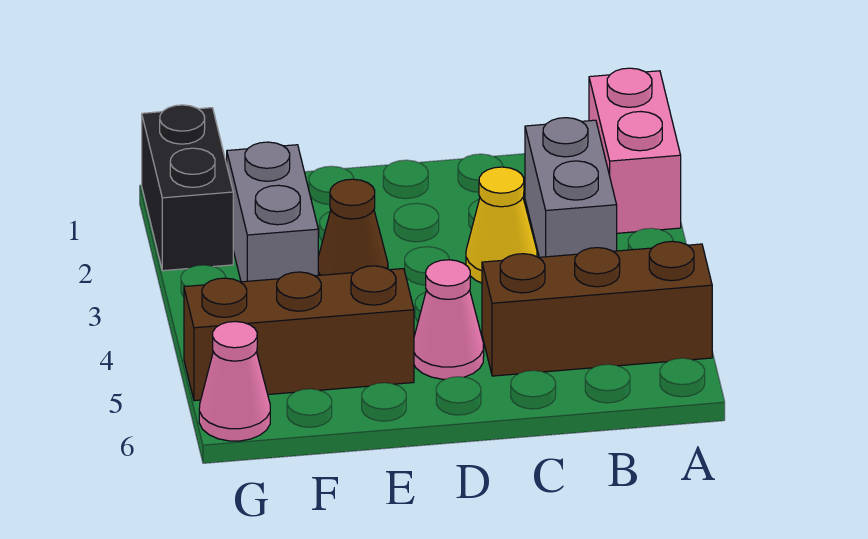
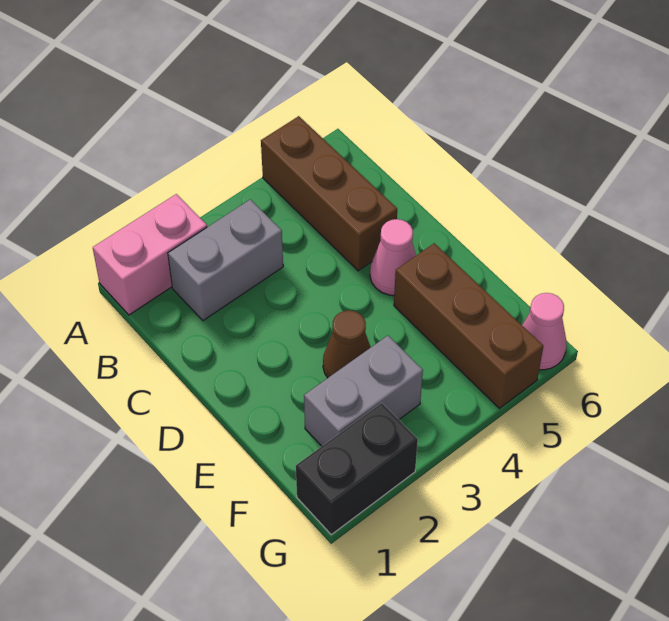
yellow 1x1 cone [466,167,537,283] -> none

